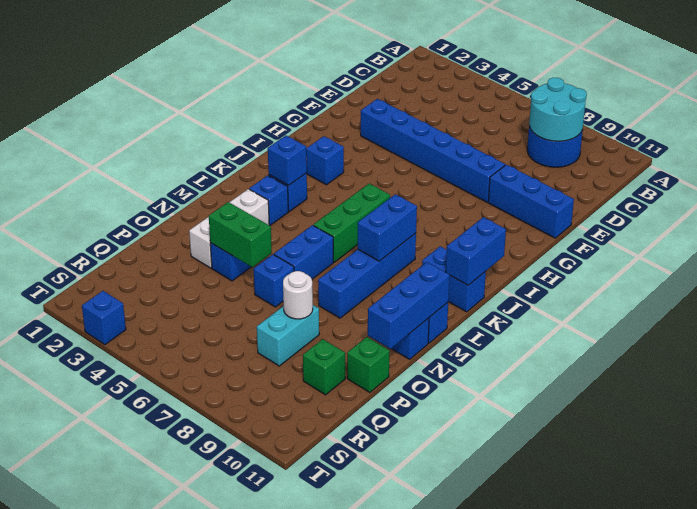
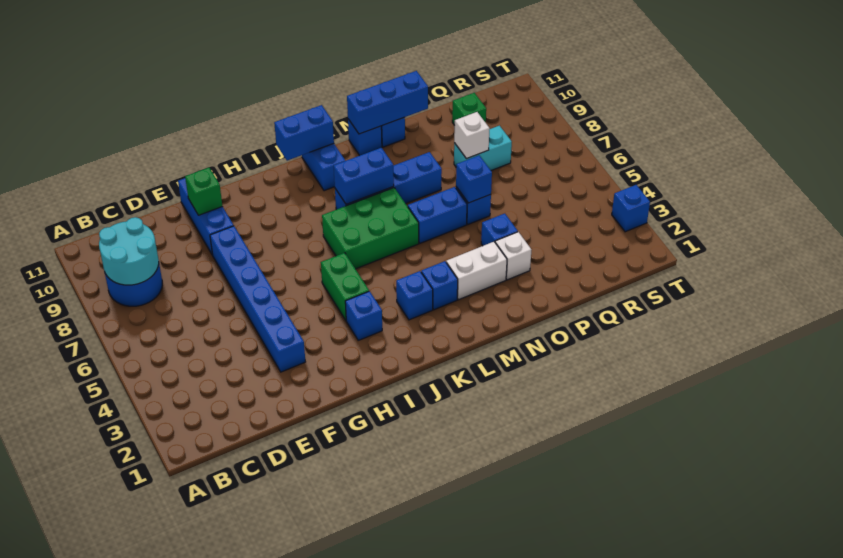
green 1x3 brick [313,184,390,262] -> green 2x3 brick [322,188,419,269]
blue 1x1 brick [268,136,307,185] -> blue 1x1 brick moved to [456,155,492,203]
green 1x2 brick [209,202,272,267] -> green 1x2 brick moved to [321,253,369,320]
white 1x1 round brick [283,271,313,319] -> white 1x1 brick [454,112,490,159]
green 1x1 brick [347,337,389,393] -> green 1x1 brick moved to [185,168,222,215]

